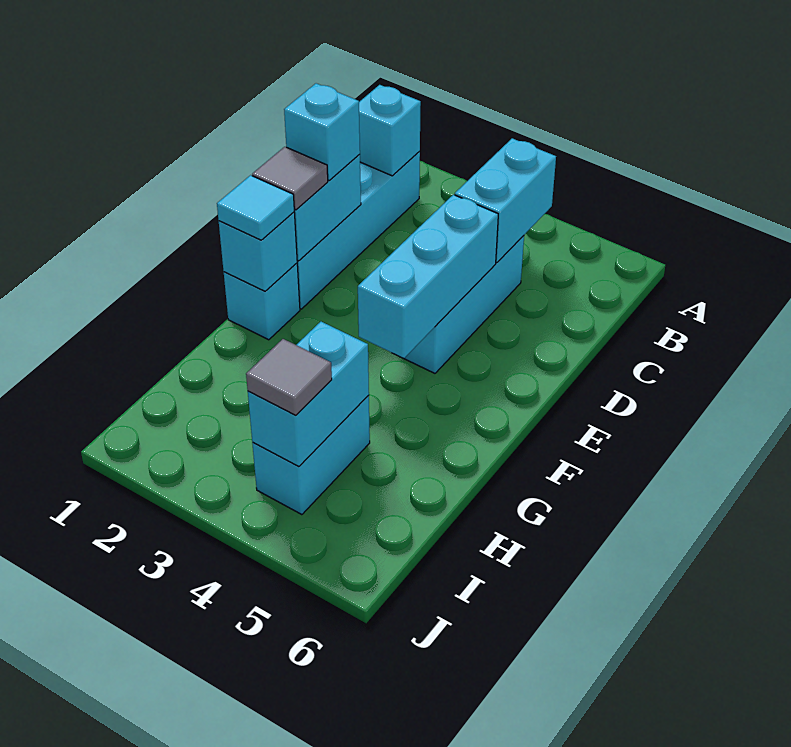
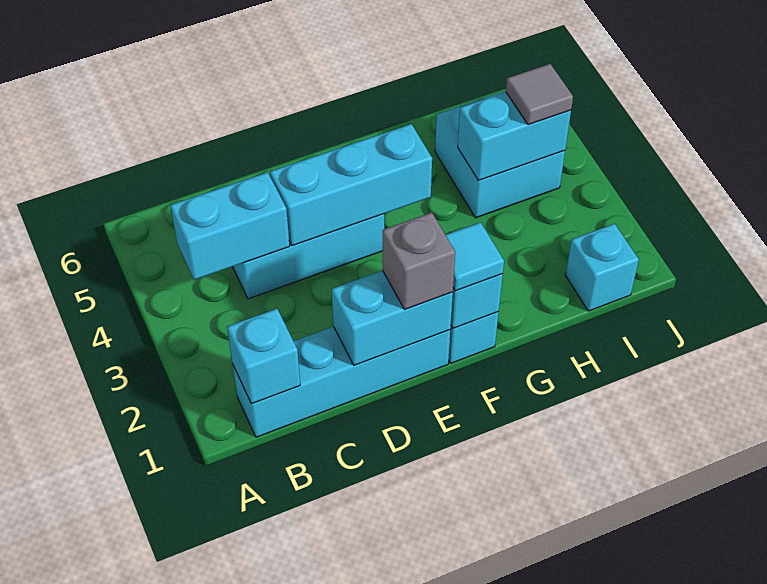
cyan 1x1 brick [284,83,360,180] -> cyan 1x1 brick moved to [566,224,639,311]
grey 1x1 tile [252,147,328,210] -> grey 1x1 brick [383,213,455,309]
cyan 1x2 brick [252,395,370,515] -> cyan 2x2 brick [435,91,565,218]

